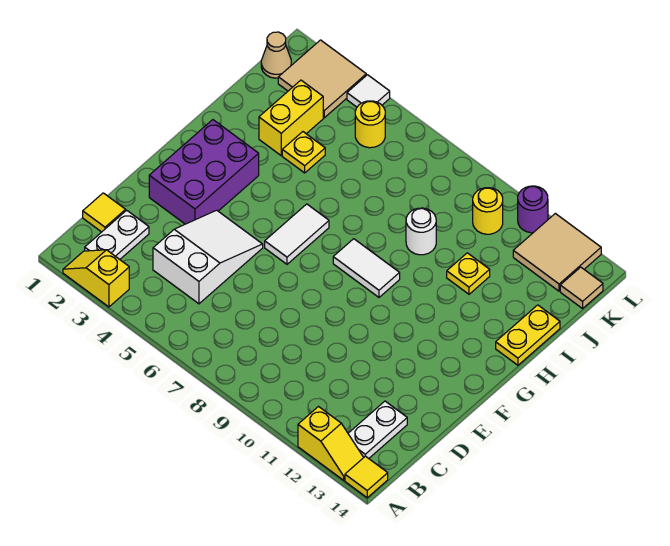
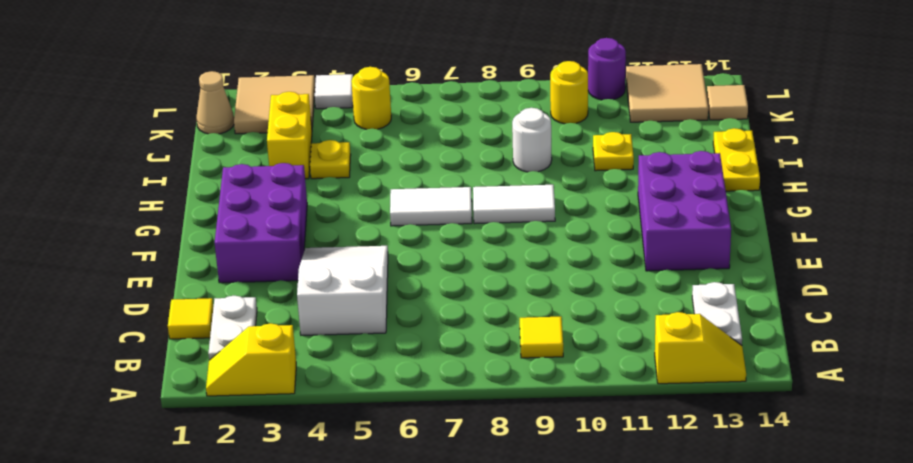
yellow 1x1 tile [345,456,388,498] -> yellow 1x1 tile moved to [520,317,563,358]
none -> purple 2x3 brick [638,151,731,271]
white 1x2 tile [265,204,329,264] -> white 1x2 tile turned to [390,187,472,226]

